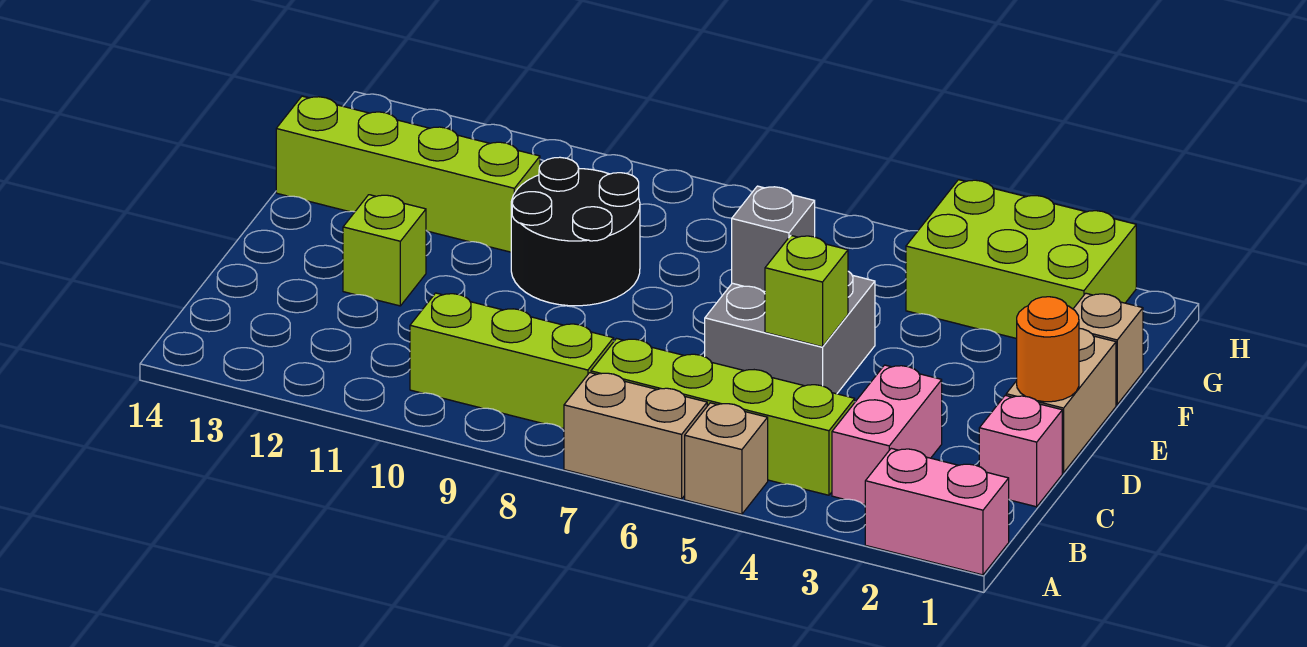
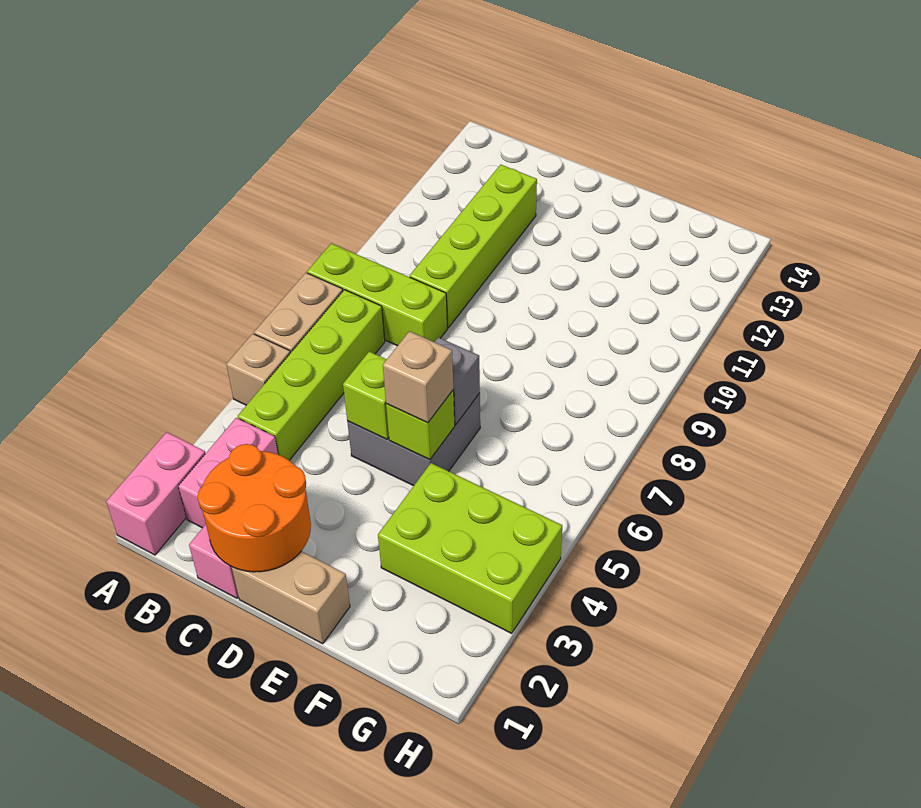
pink 1x2 brick [832,365,942,504] -> pink 1x2 brick turned to [178,418,278,528]
lime 1x3 brick [410,293,614,429] -> lime 1x3 brick turned to [307,243,448,346]
orange 1x1 round brick [1017,297,1079,402] -> orange 2x2 round brick [198,444,311,572]
lime 1x1 brick [343,195,426,306] -> lime 1x1 brick moved to [386,391,455,460]
black 2x2 round brick [511,157,640,306] -> none
tan 1x1 brick [1073,293,1143,405] -> tan 1x1 brick moved to [383,331,453,423]
lime 1x4 brick [276,96,540,252] -> lime 1x4 brick moved to [410,165,537,328]
lime 2x3 brick [906,180,1136,339] -> lime 2x3 brick turned to [378,463,562,633]

